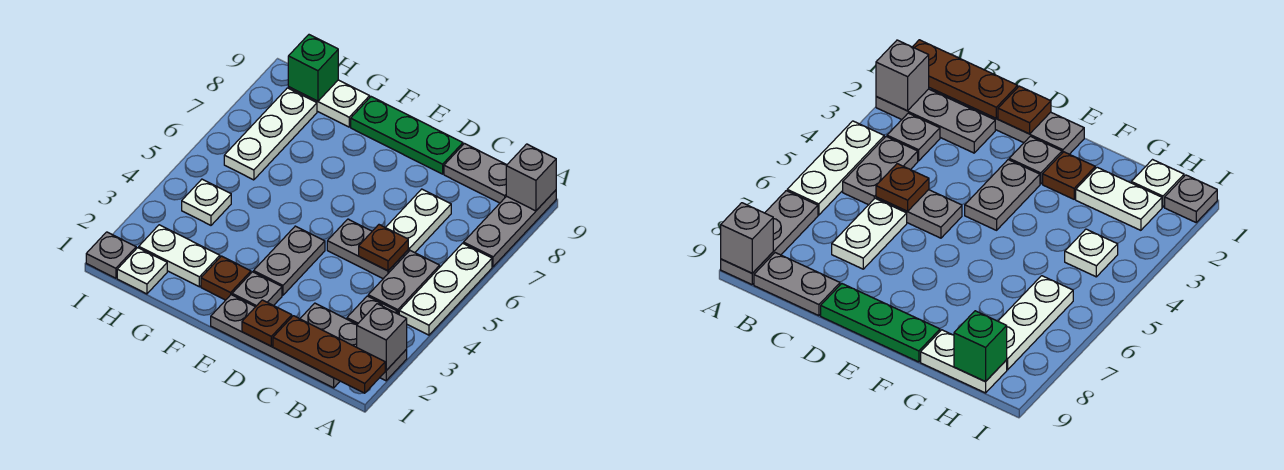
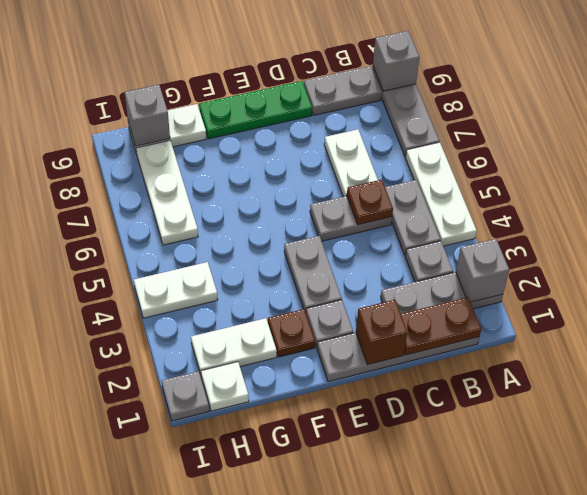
brown 1x3 plate [273,316,386,393] -> brown 1x2 plate [401,297,481,355]
brown 1x1 plate [242,300,292,346] -> brown 1x1 brick [356,300,407,365]
white 1x1 plate [182,179,231,225] -> white 1x2 plate [134,262,218,318]
green 1x1 brick [288,35,338,101] -> grey 1x1 brick [125,85,170,146]

